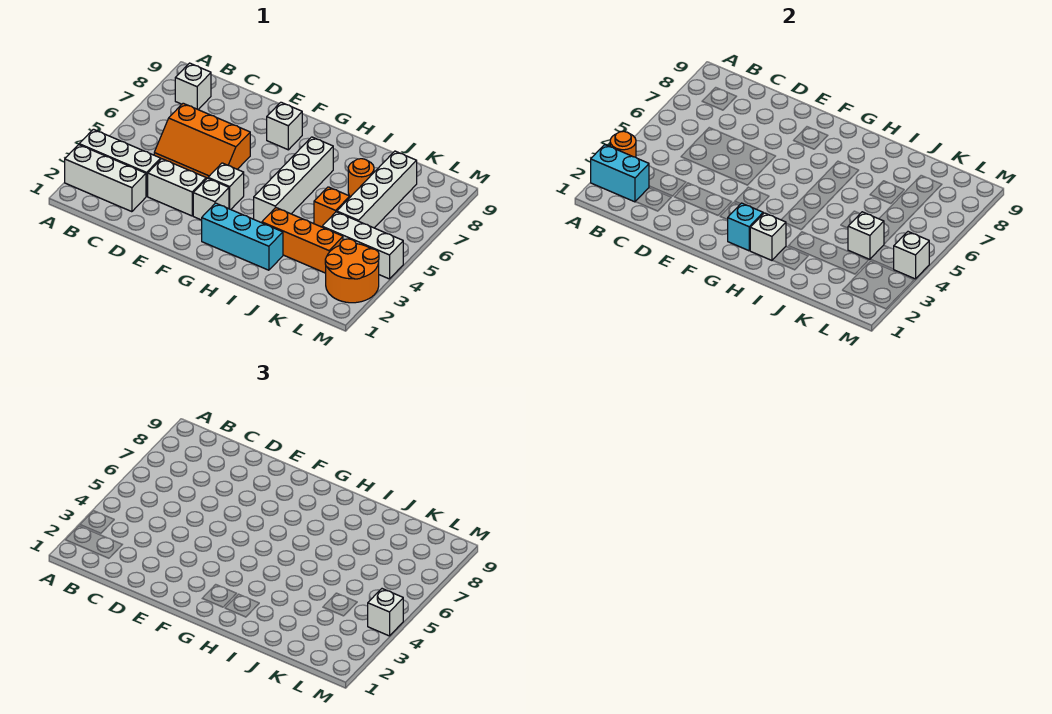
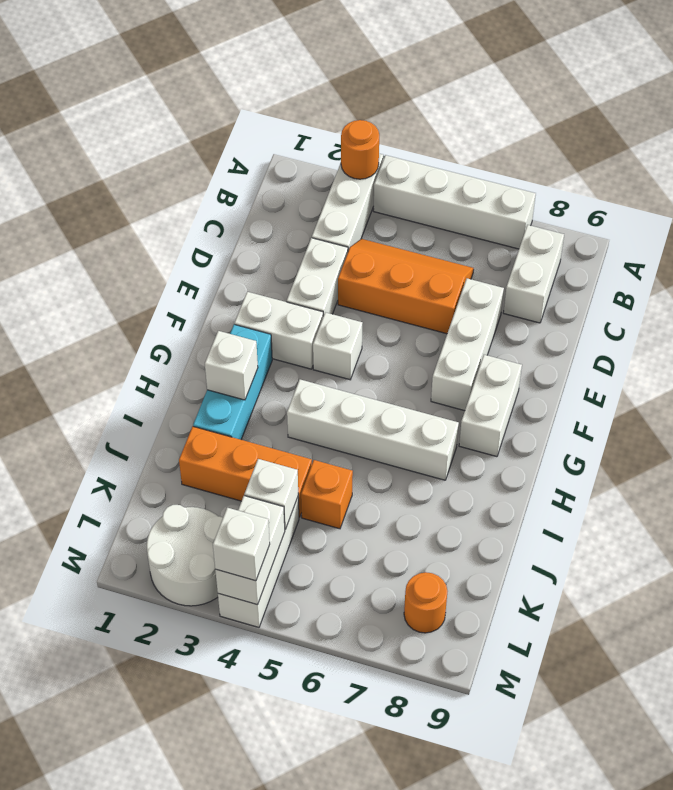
white 1x3 brick [65,145,146,212] -> white 1x3 brick moved to [431,278,504,411]
cyan 1x2 brick [591,145,649,202] -> none
white 1x1 brick [175,63,211,109] -> white 1x2 brick [503,225,564,323]
orange 2x3 slope [154,103,250,179] -> orange 2x3 slope turned to [338,239,474,334]
white 1x1 brick [193,178,229,220] -> white 1x2 brick [234,292,323,369]
white 1x1 brick [267,102,302,150] -> white 1x2 brick [459,355,522,457]
cyan 1x1 brick [728,203,763,251] -> none
orange 1x3 brick [262,208,343,273] -> orange 1x3 brick turned to [179,427,312,517]
orange 1x1 round brick [348,159,374,197] -> orange 1x1 round brick moved to [404,572,447,633]
white 1x4 brick [337,151,417,228] -> white 1x4 brick moved to [373,155,536,249]
orange 2x2 round brick [325,239,379,303] -> white 2x2 round brick [147,505,223,606]
white 1x1 brick [894,232,929,279] -> white 1x2 brick [215,496,285,605]

